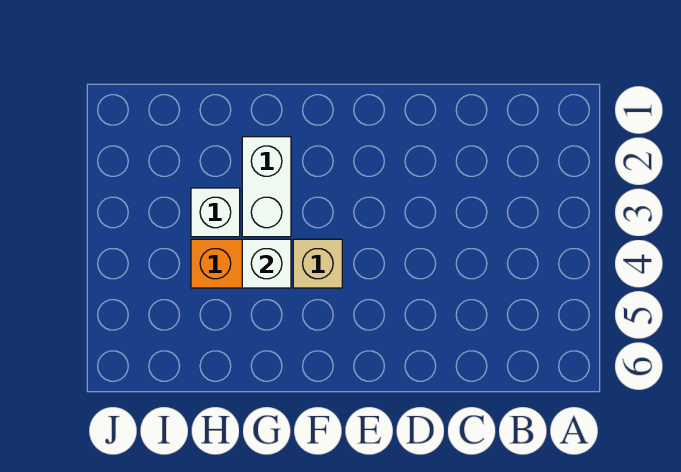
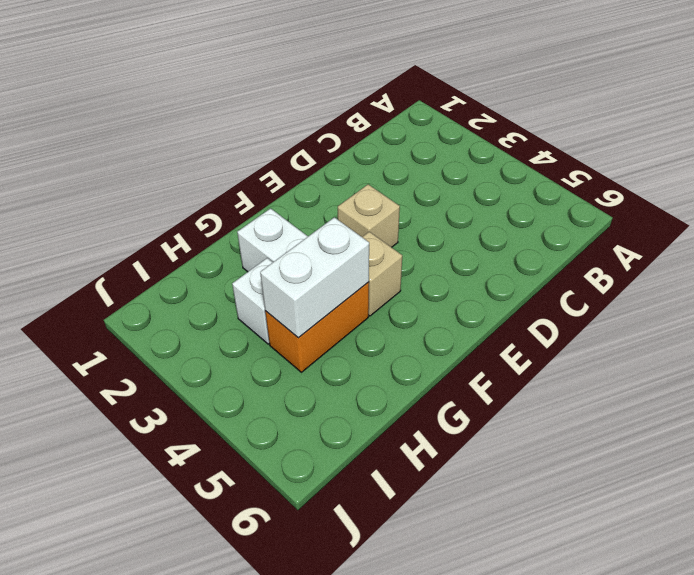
none -> tan 1x1 brick [338,184,400,247]
white 1x1 brick [242,239,291,288] -> white 1x2 brick [260,217,369,338]

